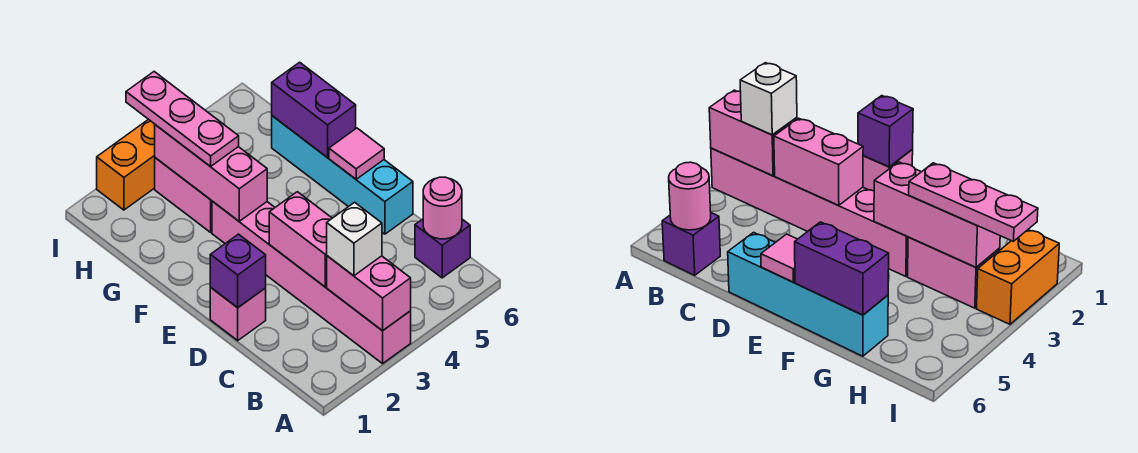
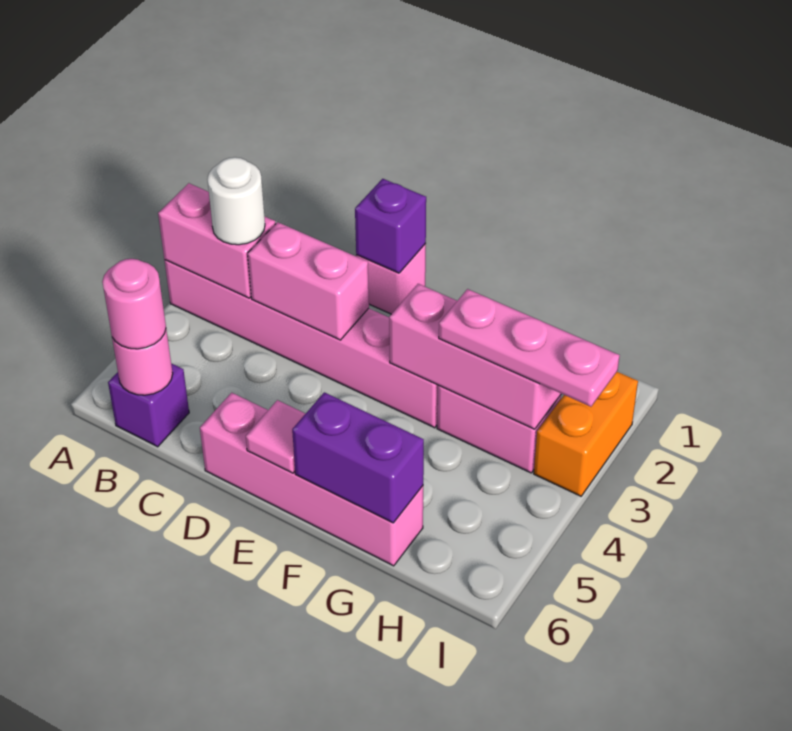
white 1x1 brick [327,202,382,276] -> white 1x1 round brick [207,157,265,245]
none -> pink 1x1 round brick [102,259,166,349]
cyan 1x4 brick [272,116,413,234] -> pink 1x4 brick [200,393,423,566]

